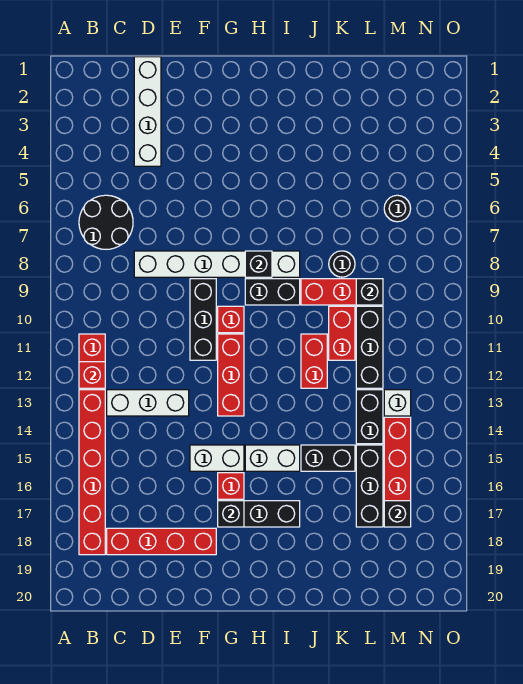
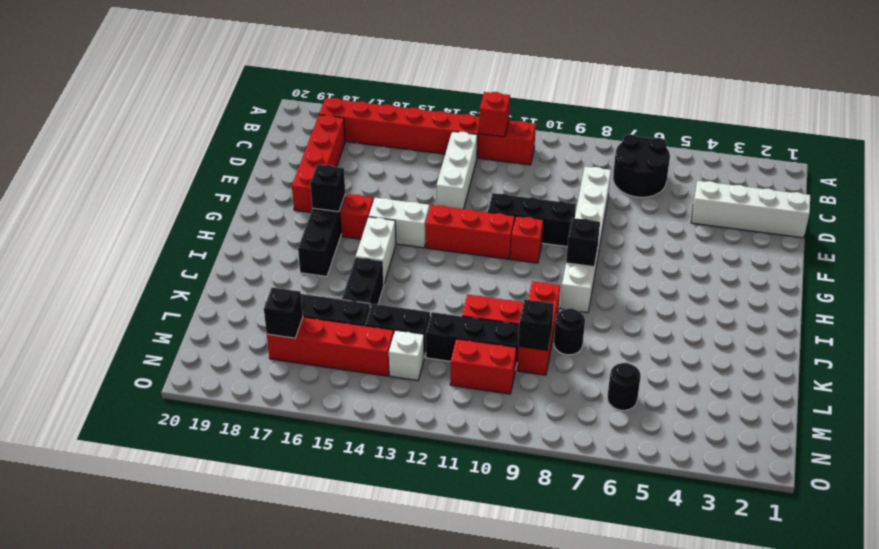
white 1x2 brick [190,445,244,471] -> white 1x2 brick turned to [369,198,429,248]
black 1x2 brick [245,279,300,305] -> none
red 1x2 brick [301,334,327,388] -> red 1x2 brick moved to [450,339,516,394]

